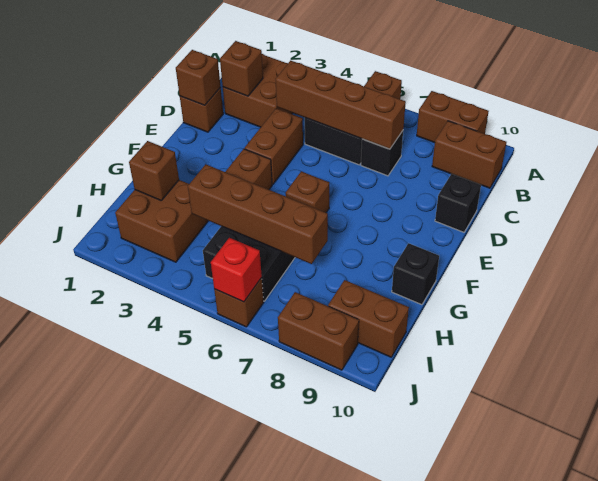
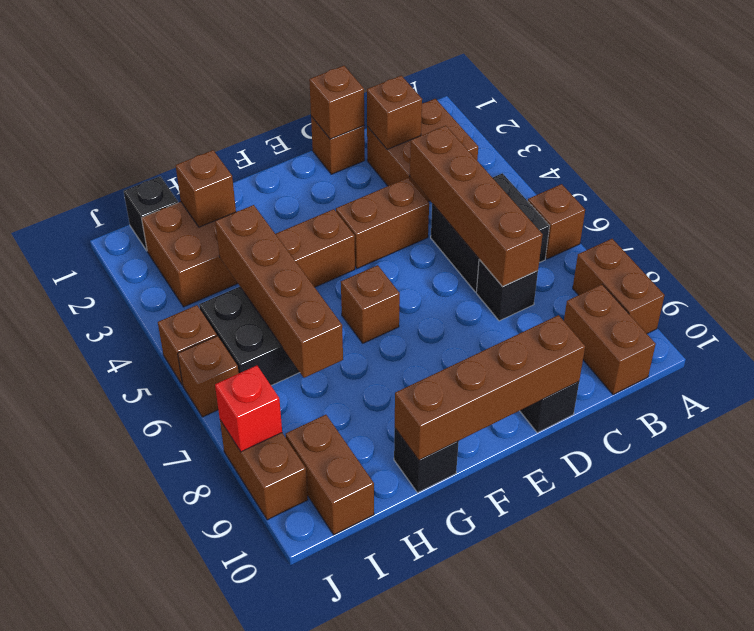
none -> brown 1x4 brick [395,315,585,460]
none -> black 1x1 brick [124,176,178,251]
none -> brown 1x1 brick [158,305,217,385]
red 1x1 brick [211,238,262,302] -> red 1x1 brick moved to [215,366,282,452]

